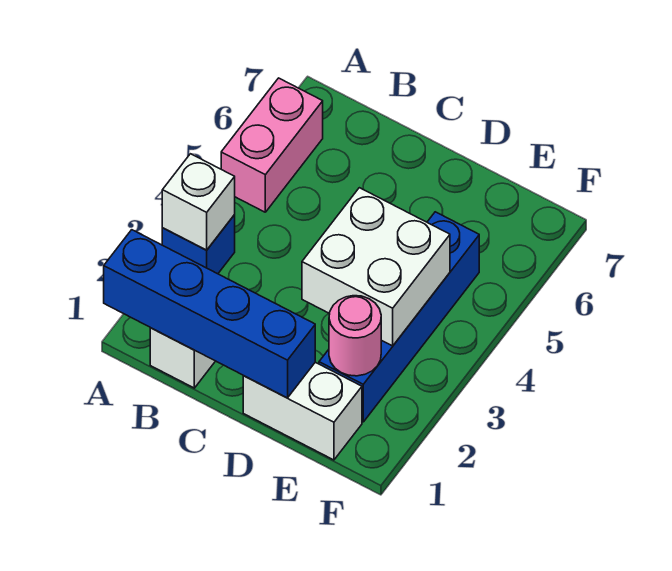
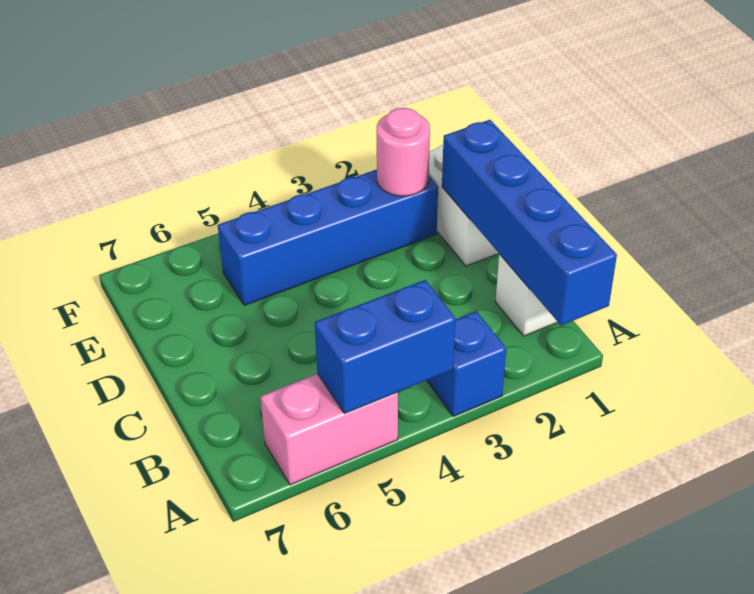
white 1x1 brick [162,154,235,250] -> none
none -> blue 1x2 brick [315,280,456,413]
white 2x2 brick [302,188,450,346] -> none

